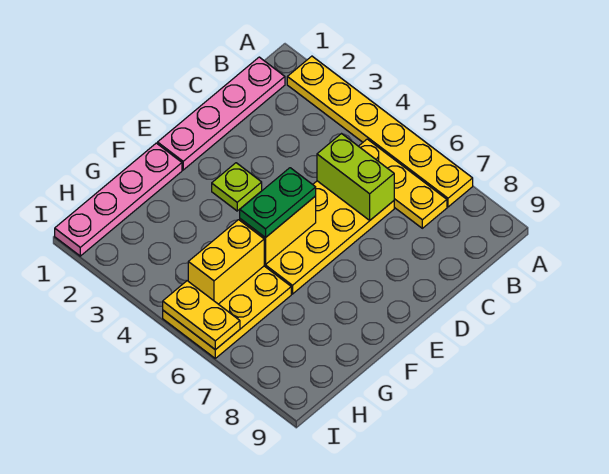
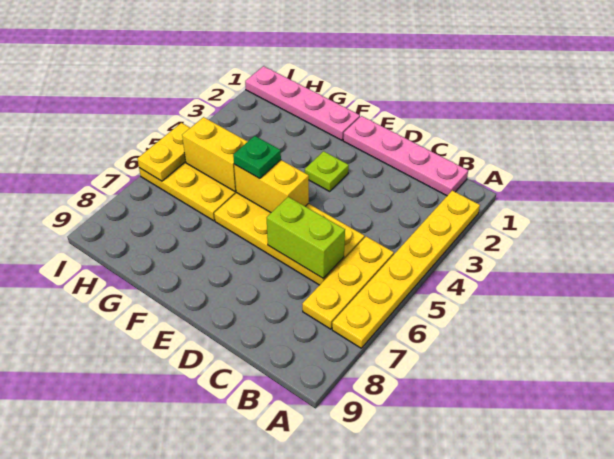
lime 1x2 brick [317,134,394,221] -> lime 1x2 brick turned to [267,197,345,278]
green 1x2 plate [240,168,316,238] -> green 1x1 plate [233,136,281,179]

